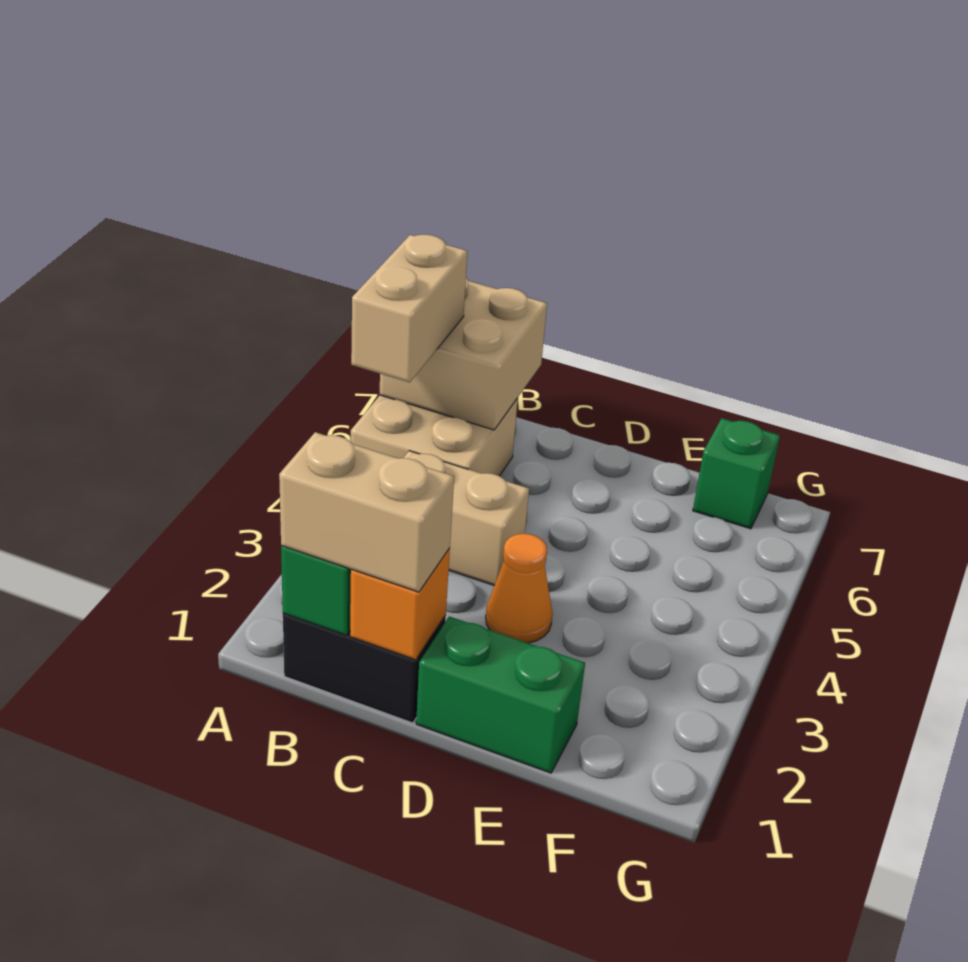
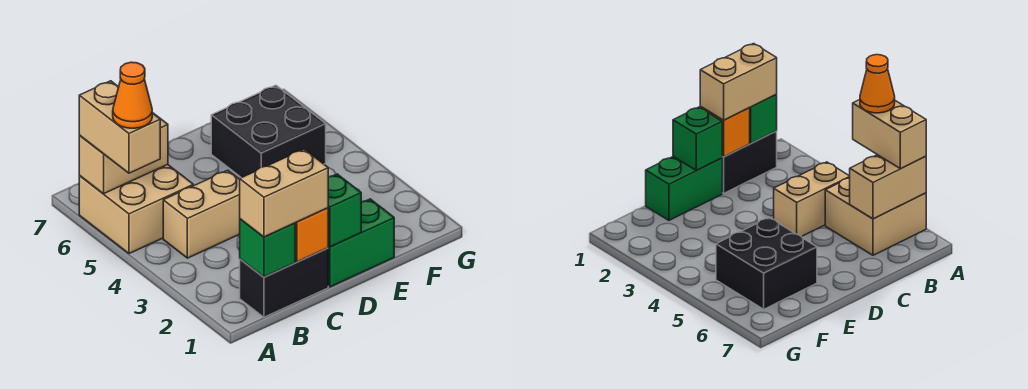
tan 2x2 brick [380,278,547,430] -> tan 1x2 brick [79,112,168,194]
orange 1x1 cone [486,534,553,643] -> orange 1x1 cone moved to [113,62,152,128]
none -> black 2x2 brick [211,85,326,178]
green 1x1 brick [693,418,780,529] -> green 1x1 brick moved to [328,174,361,247]

